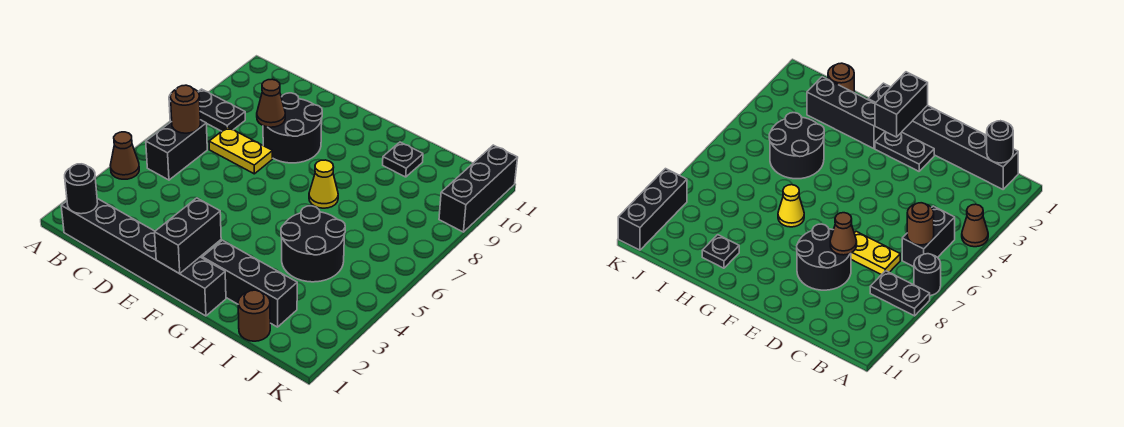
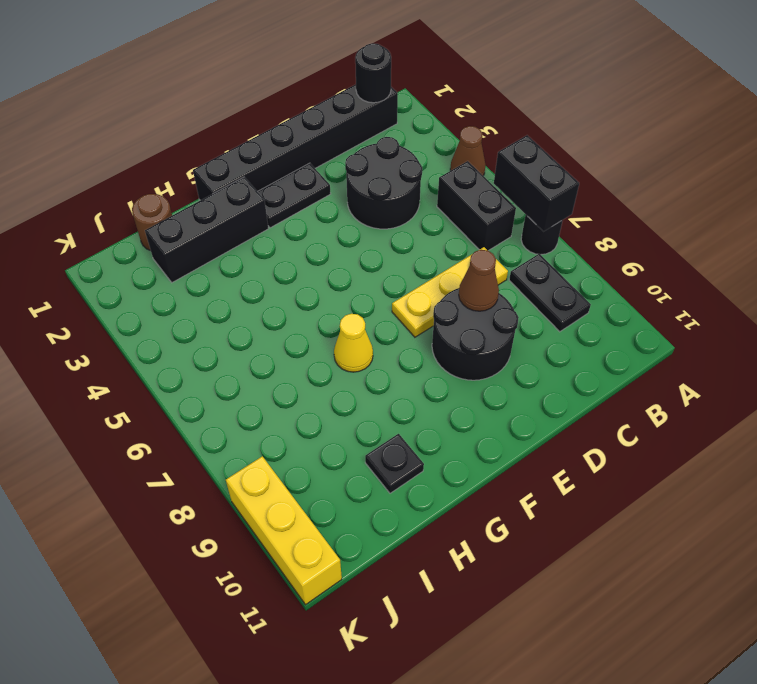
black 1x2 plate [198,89,245,131] -> black 1x2 plate turned to [509,254,591,332]
brown 1x1 round brick [170,85,200,133] -> none
yellow 1x2 plate [209,127,273,174] -> yellow 1x3 plate [392,247,508,337]
black 1x2 brick [155,198,221,274] -> black 1x2 brick moved to [494,135,579,231]
black 2x2 round brick [281,206,345,282] -> black 2x2 round brick moved to [345,137,422,229]
black 1x3 brick [439,145,518,232] -> yellow 1x3 brick [226,456,342,605]

